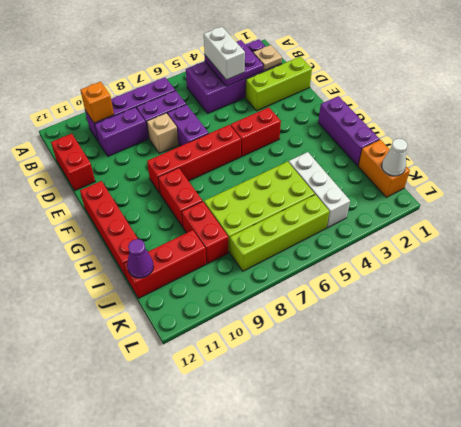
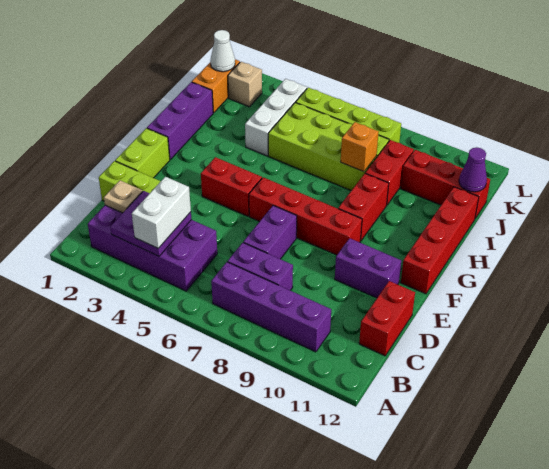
orange 1x1 brick [80,82,114,123] -> orange 1x1 brick moved to [341,122,379,172]
purple 1x2 brick [95,107,148,156] -> purple 1x2 brick moved to [335,238,401,298]
tan 1x1 brick [147,113,178,153] -> tan 1x1 brick moved to [228,62,262,107]
none -> lime 1x2 brick [115,128,170,178]

